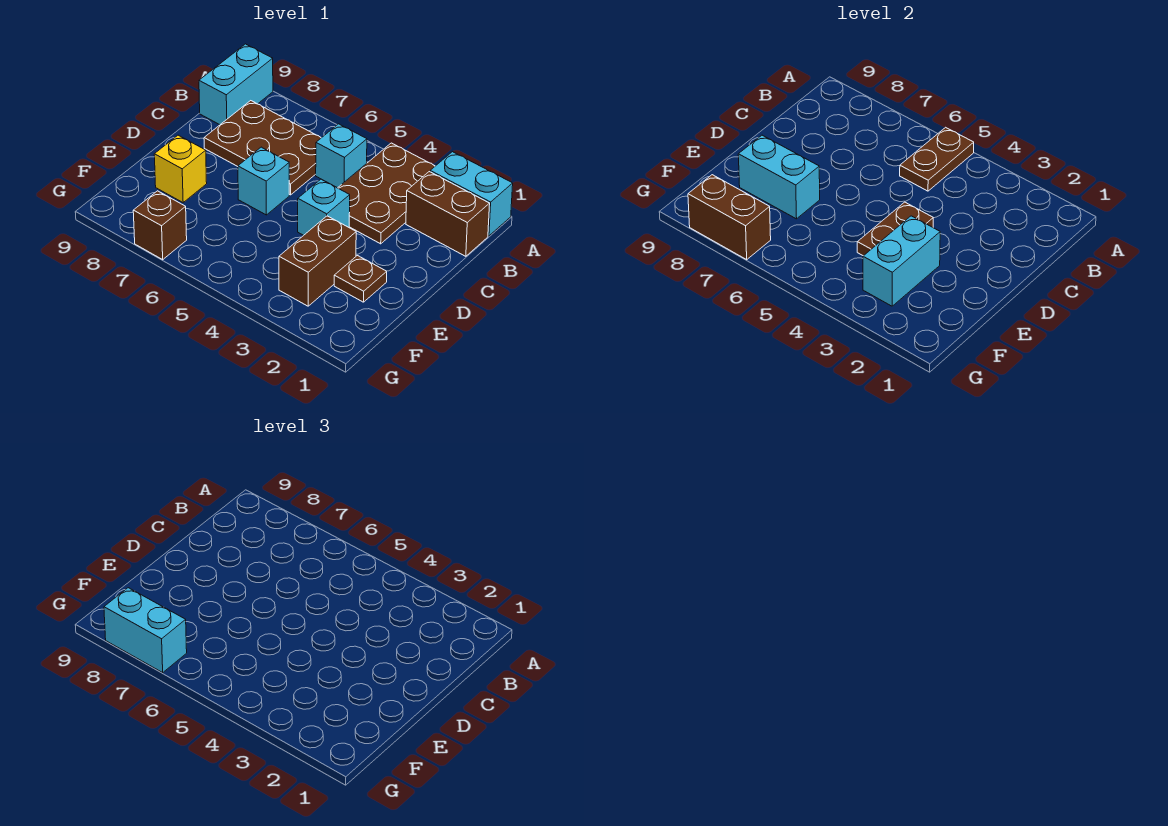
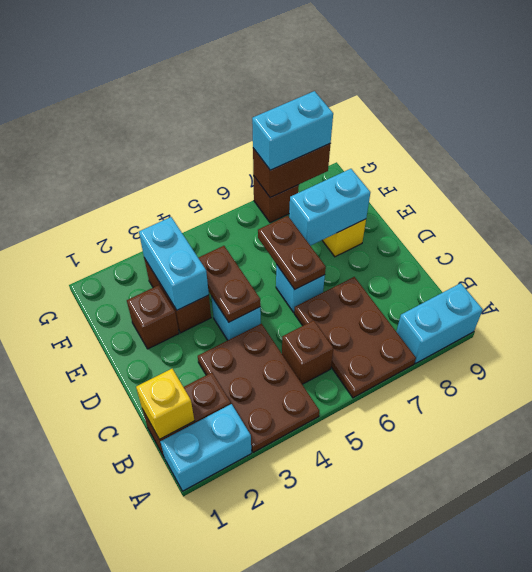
brown 1x2 plate [900,127,974,191] -> brown 1x2 plate moved to [258,216,326,289]
cyan 1x2 brick [199,44,273,125] -> cyan 1x2 brick turned to [396,283,483,363]
none -> yellow 1x1 brick [136,369,194,439]
cyan 1x1 brick [316,124,367,188] -> brown 1x1 brick [282,320,334,384]
brown 2x3 plate [204,101,321,195] -> brown 2x3 plate turned to [294,277,416,398]
brown 1x1 plate [334,256,387,302] -> brown 1x1 brick [127,285,179,349]

